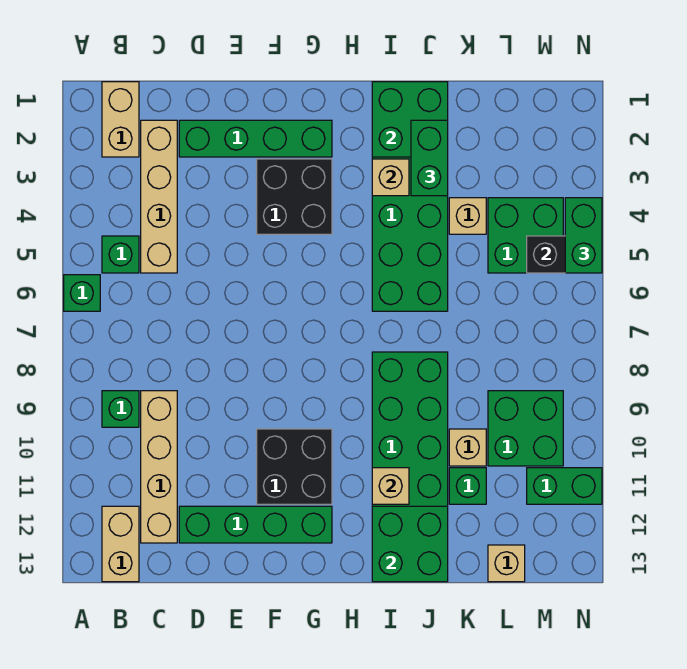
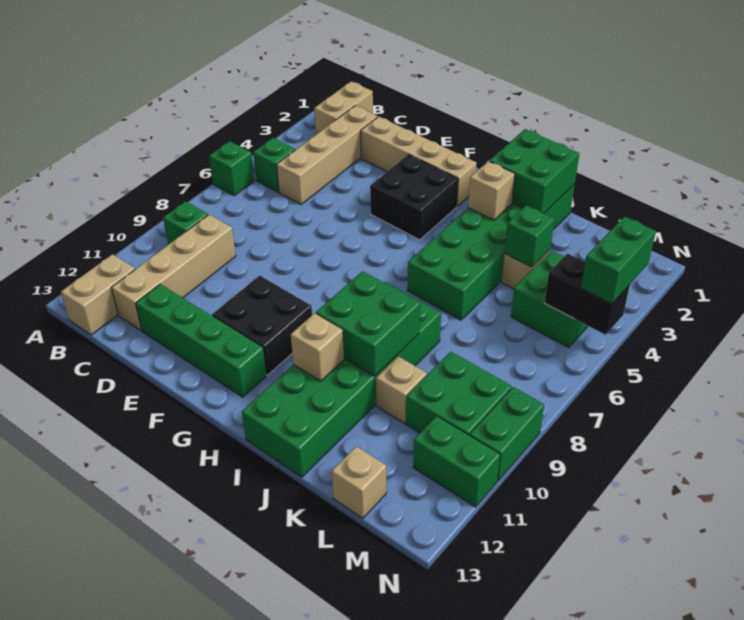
green 1x4 brick [179,120,332,157] -> tan 1x4 brick [361,117,477,206]
green 2x2 brick [372,506,448,582] -> green 2x2 brick moved to [316,271,420,376]
green 1x2 brick [411,120,448,196] -> green 1x2 brick moved to [470,387,544,481]
green 1x1 brick [449,468,486,504] -> green 1x1 brick moved to [505,205,554,267]

